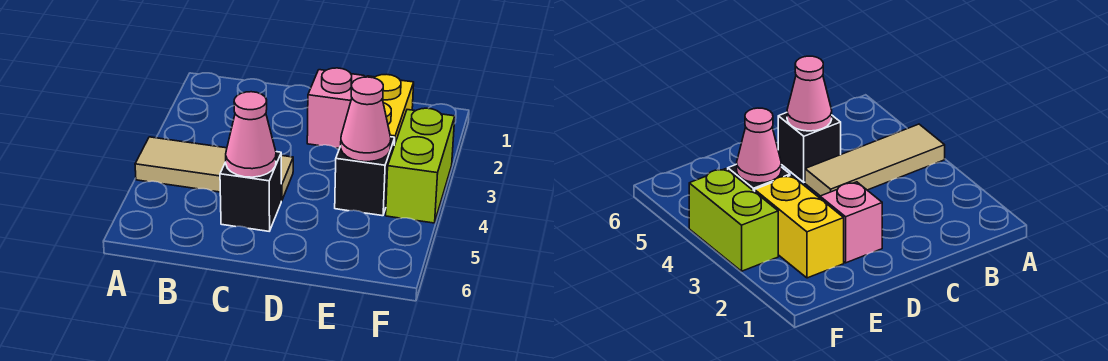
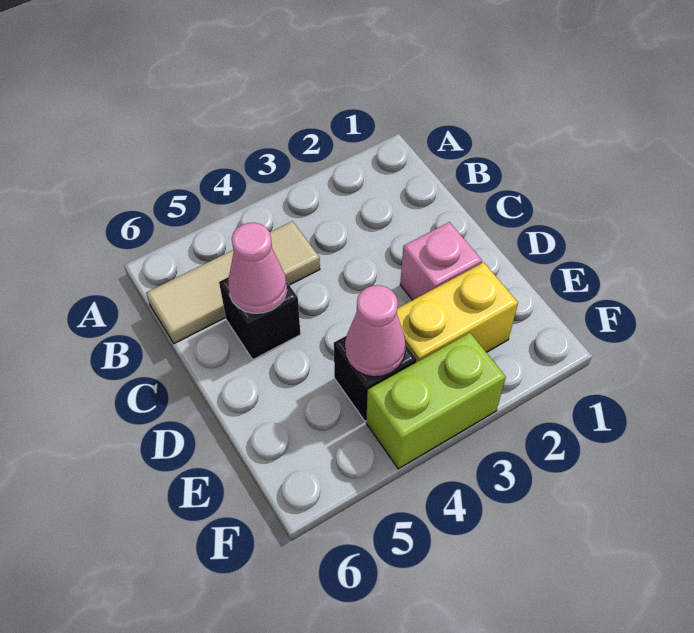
tan 1x3 tile [135,137,293,201] -> tan 1x3 tile turned to [146,221,320,344]

